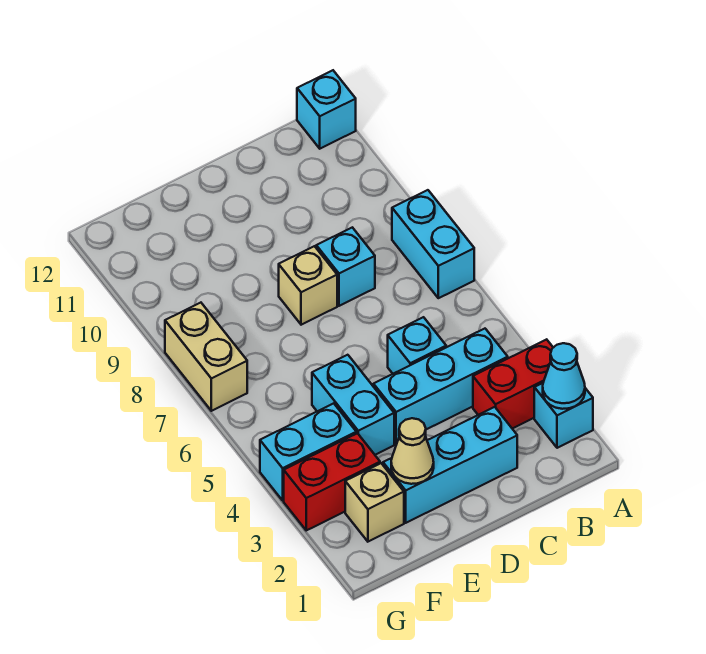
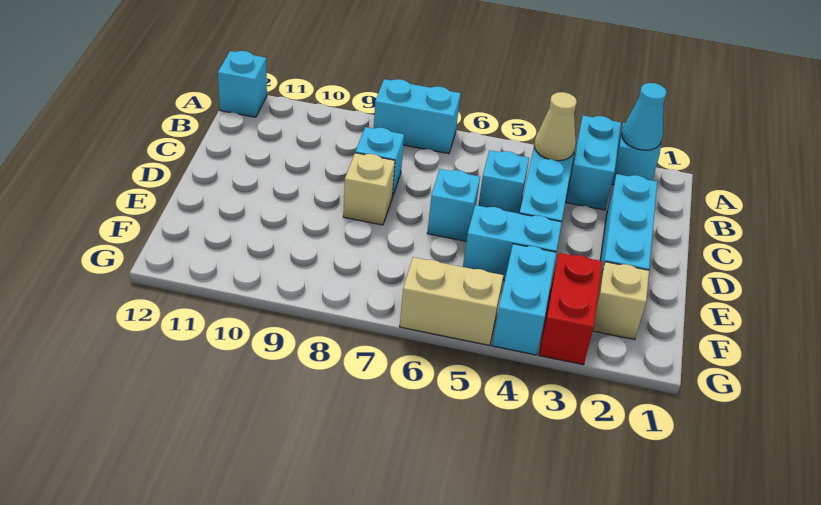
red 1x2 brick [473,339,553,429] -> cyan 1x2 brick [566,116,621,210]
none -> cyan 1x1 brick [427,169,480,241]
tan 1x1 cone [391,418,434,484] -> tan 1x1 cone moved to [534,92,577,161]
tan 1x2 brick [165,303,247,411] -> tan 1x2 brick moved to [400,257,503,345]

